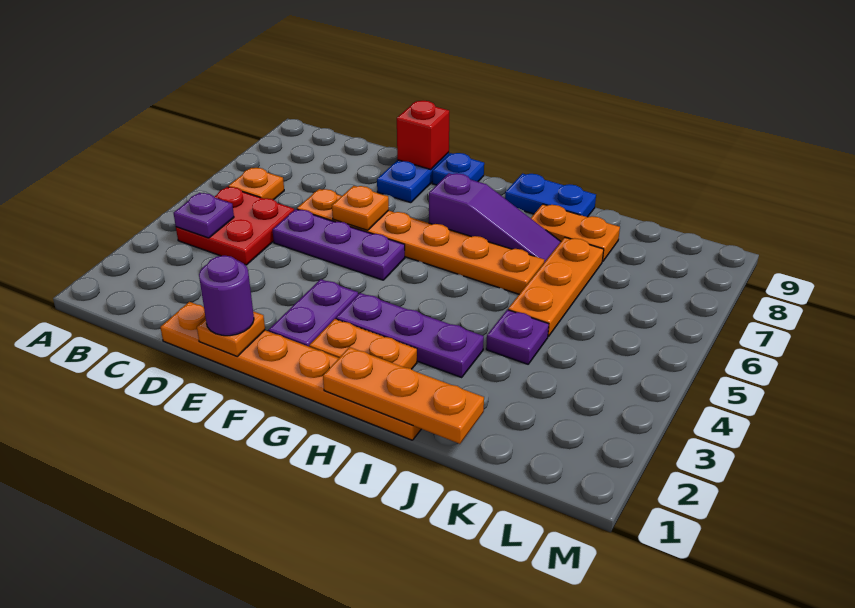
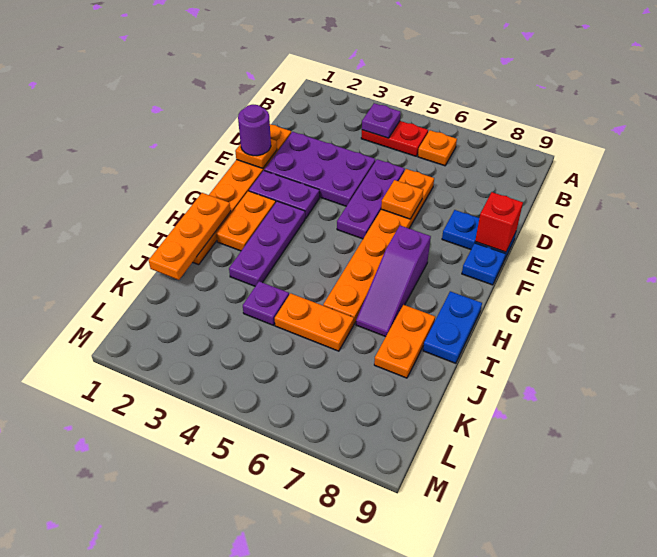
red 2x2 plate [176,187,294,265] -> red 1x2 plate [361,121,428,156]
none -> purple 2x3 plate [264,132,375,206]
orange 1x3 plate [508,237,604,337] -> orange 1x2 plate [275,293,354,351]

